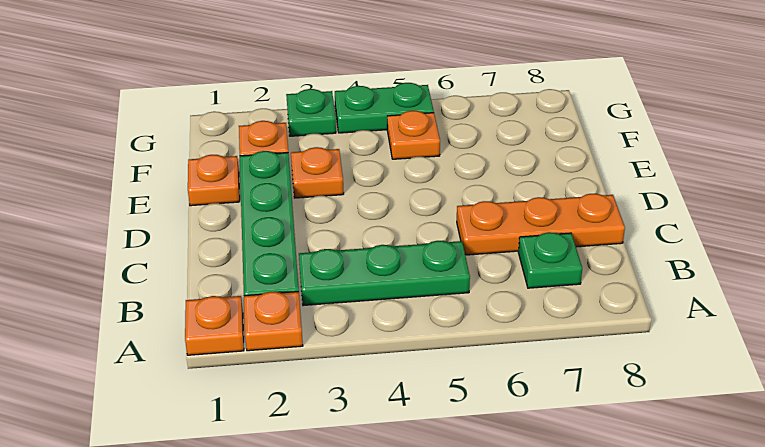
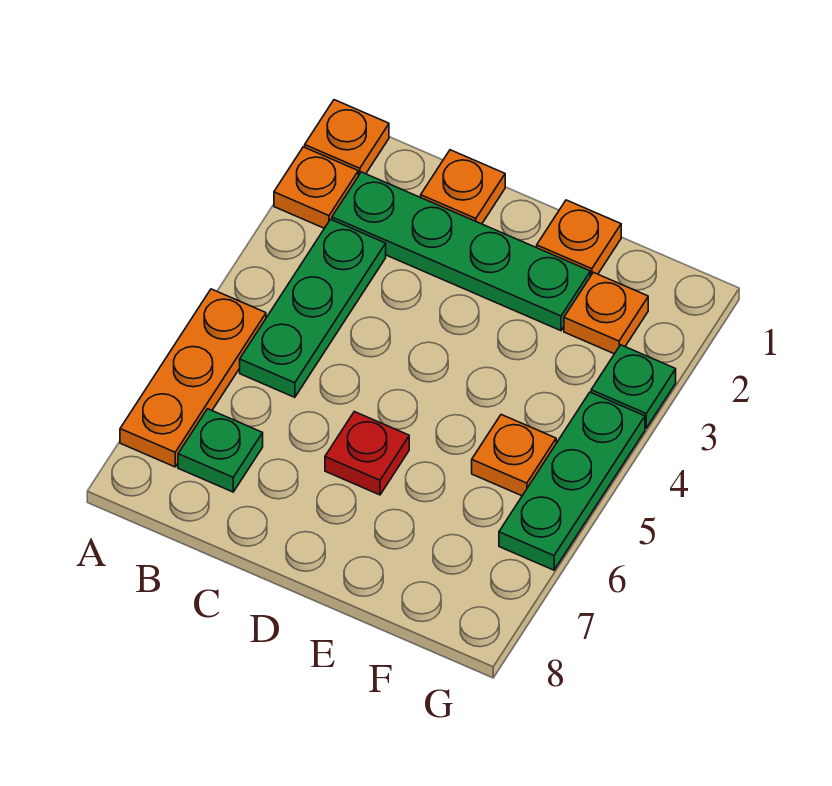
orange 1x3 plate [457,194,625,255] -> orange 1x3 plate moved to [120,289,266,467]
none -> red 1x1 plate [325,412,409,495]
orange 1x1 plate [291,147,344,198] -> orange 1x1 plate moved to [421,150,505,224]
green 1x2 plate [335,83,434,133] -> green 1x3 plate [499,392,645,570]

